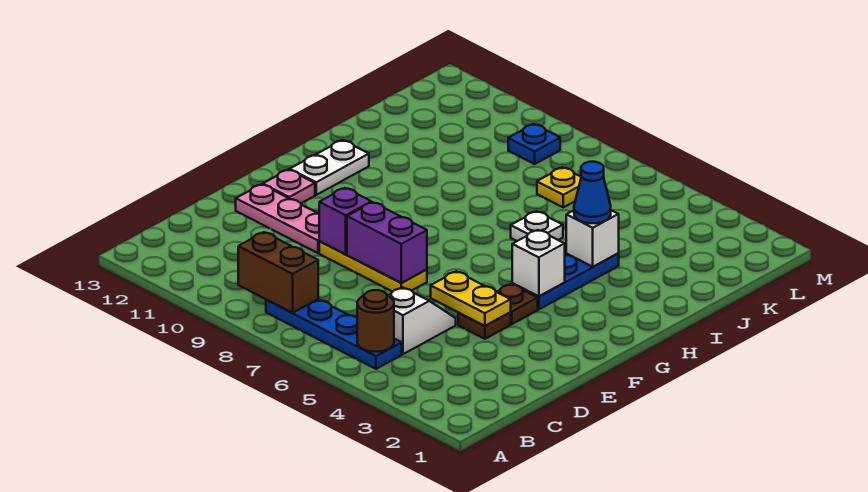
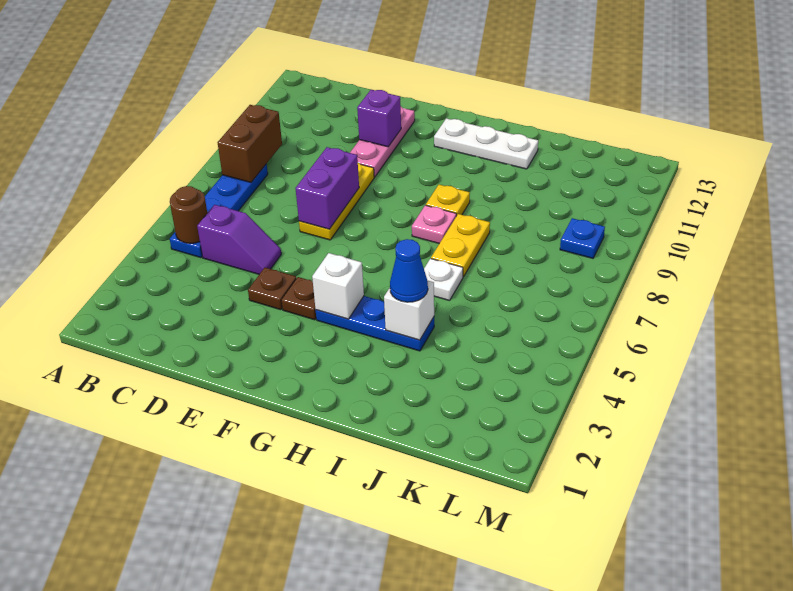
white 1x2 slope [388,288,456,354] -> purple 1x2 slope [197,205,281,274]
yellow 1x2 plate [431,271,511,326] -> yellow 1x2 plate moved to [431,214,490,277]
purple 1x1 brick [319,188,371,254] -> purple 1x1 brick moved to [357,90,401,147]
pink 1x1 plate [263,170,315,203] -> pink 1x1 plate moved to [412,205,456,244]
white 1x2 plate [290,140,369,195] -> white 1x3 plate [434,118,538,169]
yellow 1x1 plate [537,167,581,207] -> yellow 1x1 plate moved to [426,185,470,216]

